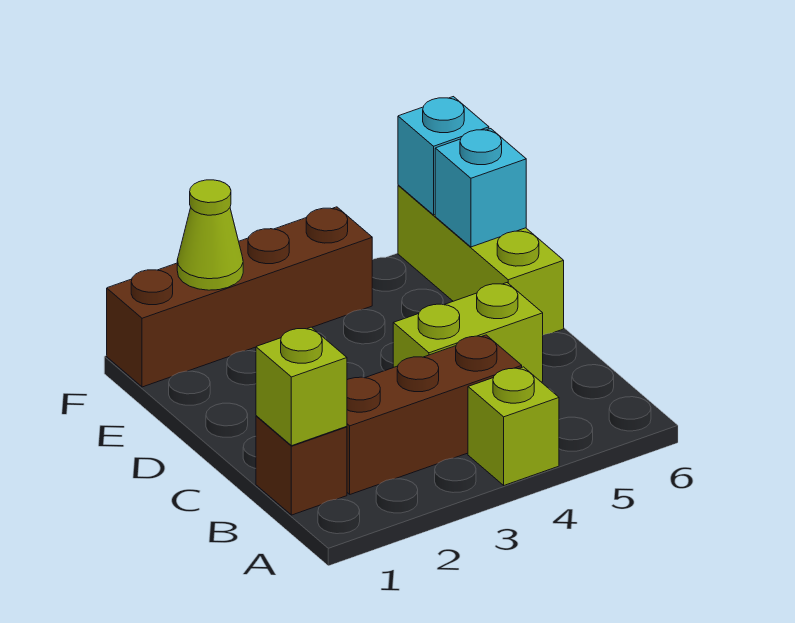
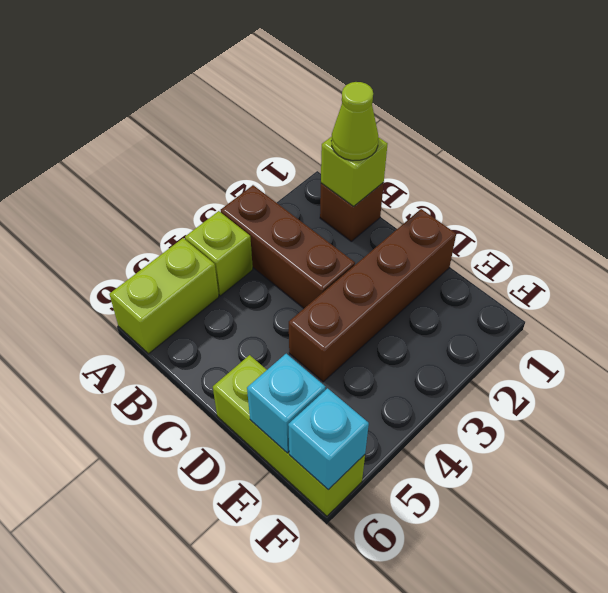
brown 1x3 brick [347,335,522,494] -> brown 1x3 brick turned to [221,185,355,308]
lime 1x2 brick [393,283,543,382] -> lime 1x2 brick moved to [109,238,219,354]
brown 1x4 brick [107,207,372,387] -> brown 1x4 brick moved to [289,209,456,382]
lime 1x1 cone [177,180,243,290] -> lime 1x1 cone moved to [332,82,378,161]

